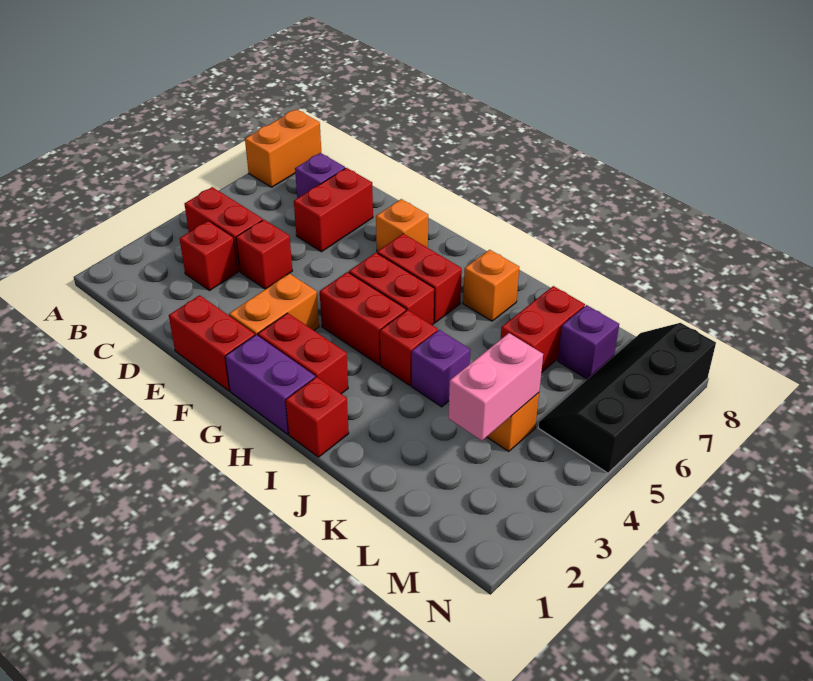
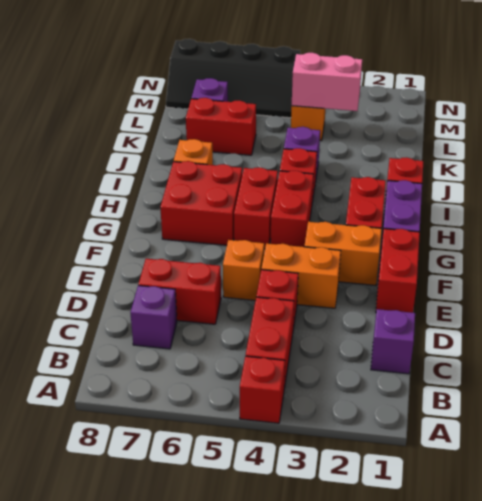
orange 1x2 brick [245,109,321,187] -> orange 1x2 brick moved to [262,243,341,308]
none -> purple 1x1 brick [371,309,415,374]
red 1x1 brick [180,221,238,290] -> red 1x1 brick moved to [240,356,285,423]
orange 1x1 brick [376,199,428,251] -> orange 1x1 brick moved to [223,240,264,301]
red 1x2 brick [377,234,462,323] -> red 2x2 brick [160,161,242,245]

